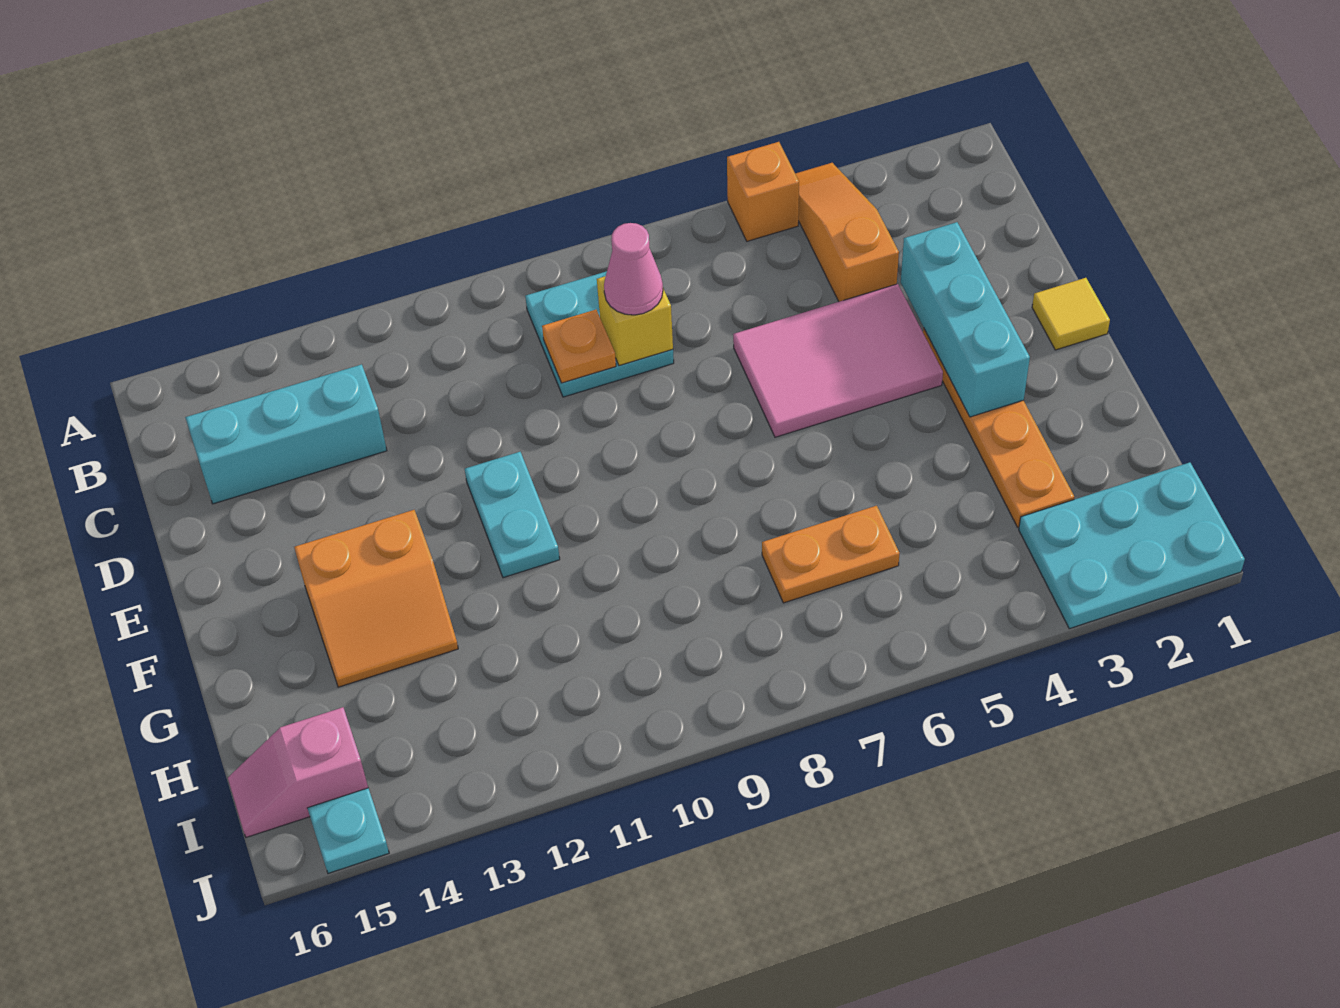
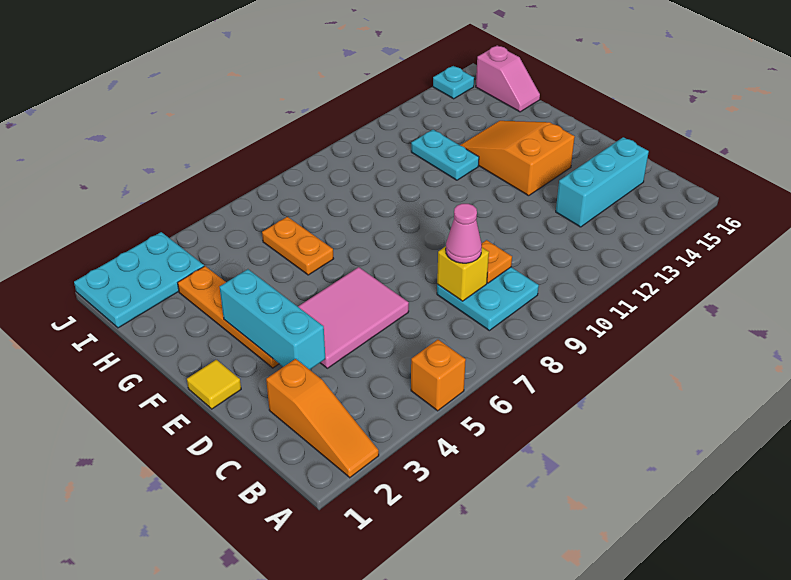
orange 1x3 slope [795,163,899,302] -> orange 1x3 slope moved to [266,359,379,478]
cyan 1x2 plate [465,452,560,578] -> cyan 1x2 plate moved to [411,130,479,180]
orange 2x2 slope [294,510,458,687] -> orange 2x3 slope [460,121,575,196]
orange 1x2 plate [762,506,900,603] -> orange 1x2 plate turned to [262,217,334,275]
pink 1x2 slope [228,707,368,837] -> pink 1x2 slope turned to [476,45,540,112]

